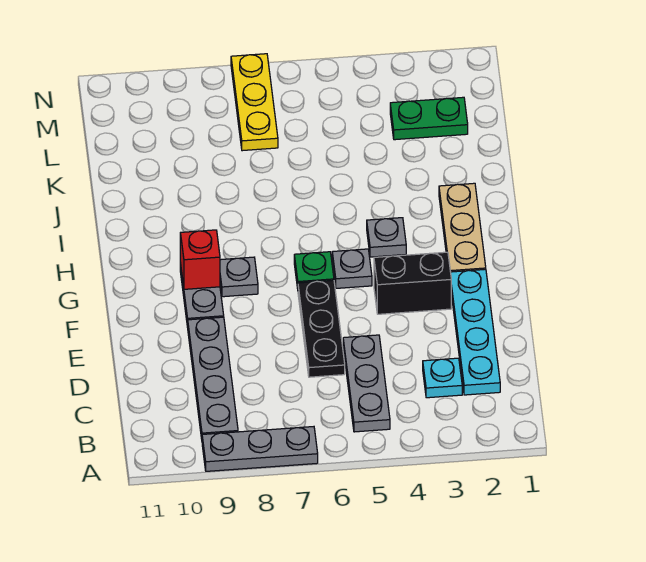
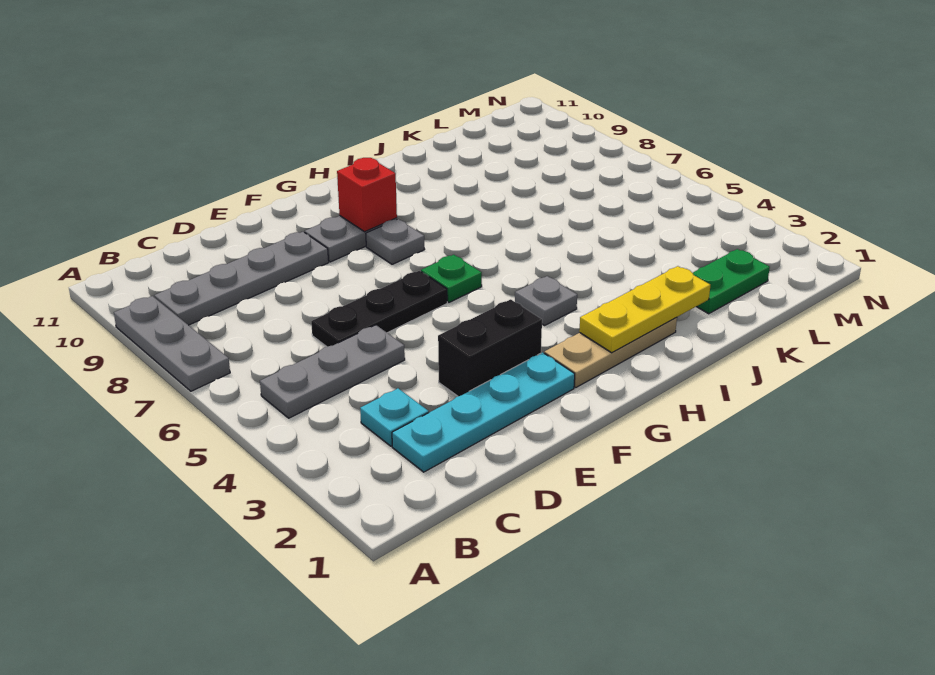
black 1x2 brick [374,252,451,314] -> black 1x2 brick turned to [438,299,542,396]
grey 1x1 plate [332,249,372,288] -> none
green 1x2 plate [390,97,468,140] -> green 1x2 plate turned to [693,249,770,314]
yellow 1x3 plate [231,54,278,151] -> yellow 1x3 plate moved to [579,266,710,353]

